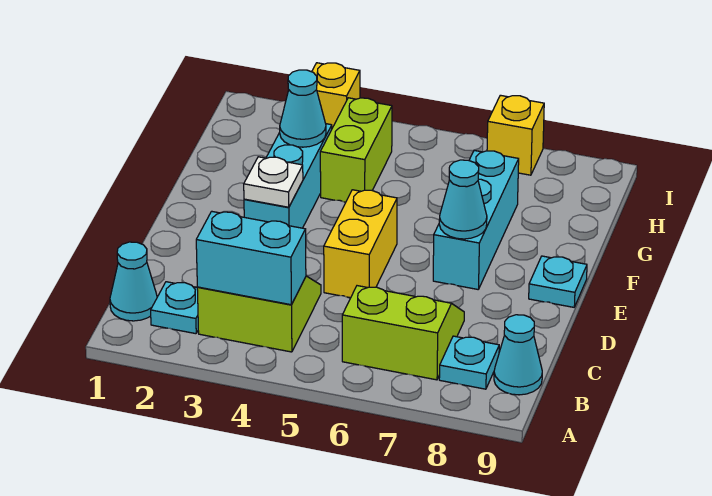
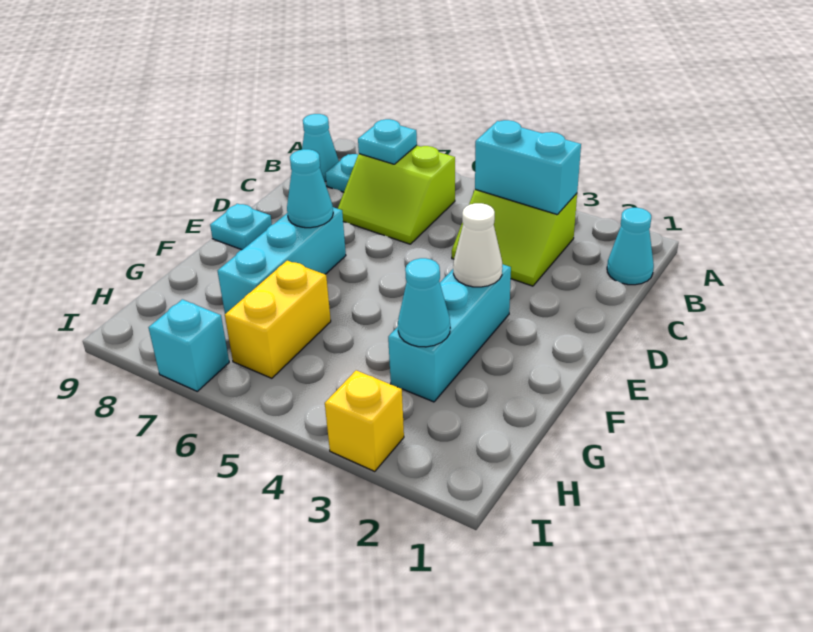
cyan 1x1 plate [151,282,198,334] -> cyan 1x1 plate moved to [358,119,417,164]
yellow 1x2 brick [324,190,397,298] -> yellow 1x2 brick moved to [225,261,331,378]
white 1x1 plate [244,157,303,207] -> white 1x1 cone [453,203,502,287]
lime 1x2 brick [320,98,392,202] -> none
yellow 1x1 brick [487,95,544,175] -> cyan 1x1 brick [149,299,229,391]

